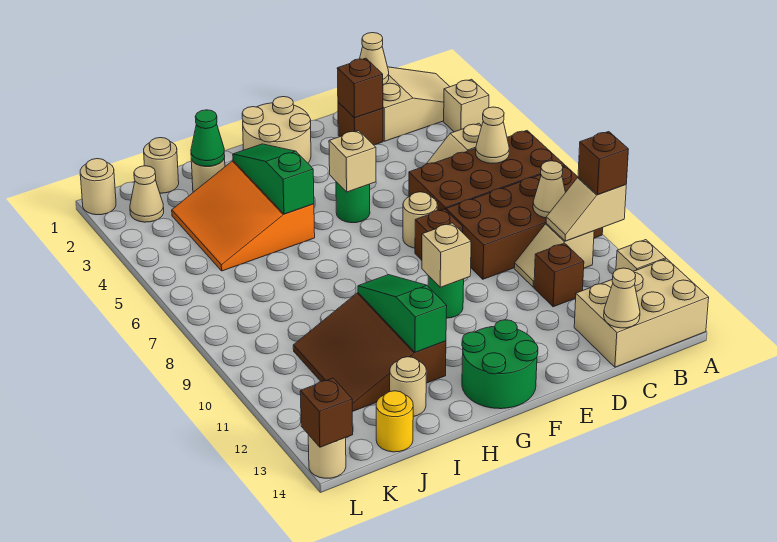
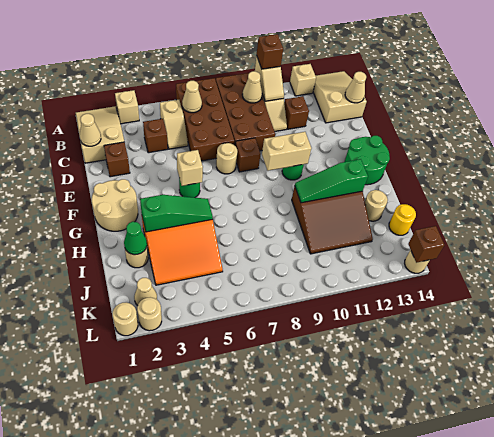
tan 2x3 brick [574,259,709,367] -> tan 2x3 slope [313,71,367,123]
brown 1x1 brick [337,58,383,118] -> brown 1x1 brick moved to [143,119,168,153]
tan 1x1 brick [422,223,471,287] -> tan 1x2 brick [262,132,311,171]
green 1x3 slope [233,144,314,214] -> green 1x3 slope turned to [140,195,213,232]
tan 1x1 round brick [144,138,179,193] -> tan 1x1 round brick moved to [137,297,162,331]

